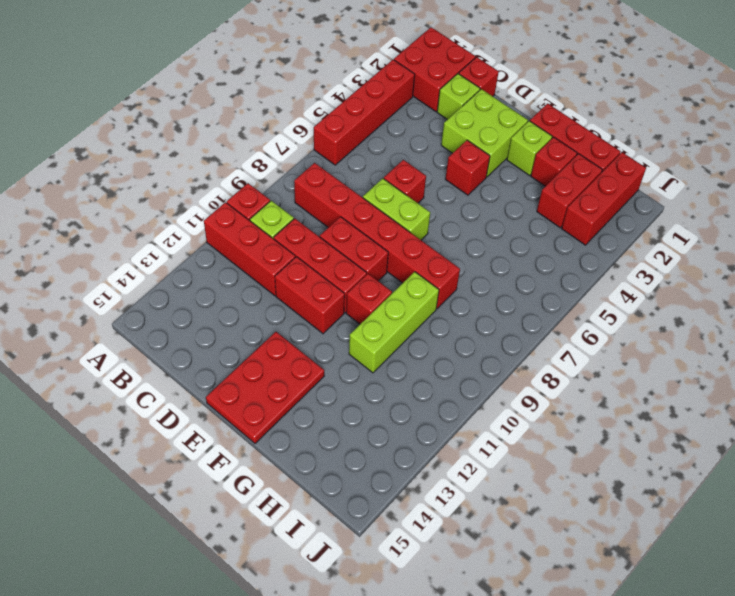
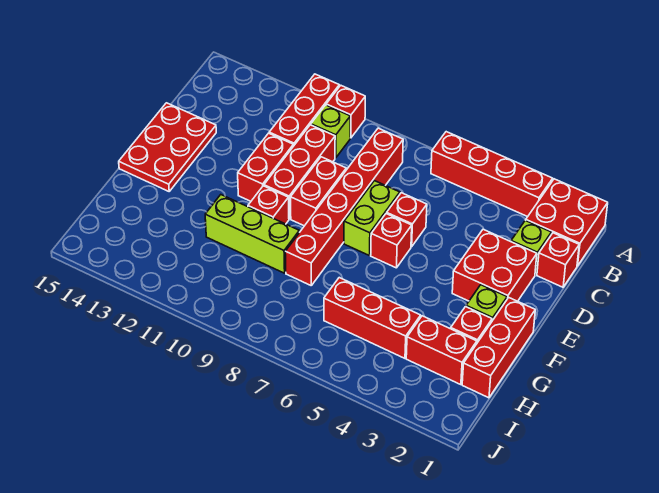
lime 2x2 brick [441,89,528,177] -> red 2x2 brick [452,229,537,301]
red 1x1 brick [445,140,490,195] -> red 1x1 brick moved to [371,214,412,268]
red 2x3 plate [206,332,324,444] -> red 2x3 plate turned to [119,103,216,191]
red 1x3 brick [562,152,646,245] -> red 1x3 brick moved to [324,278,421,358]

